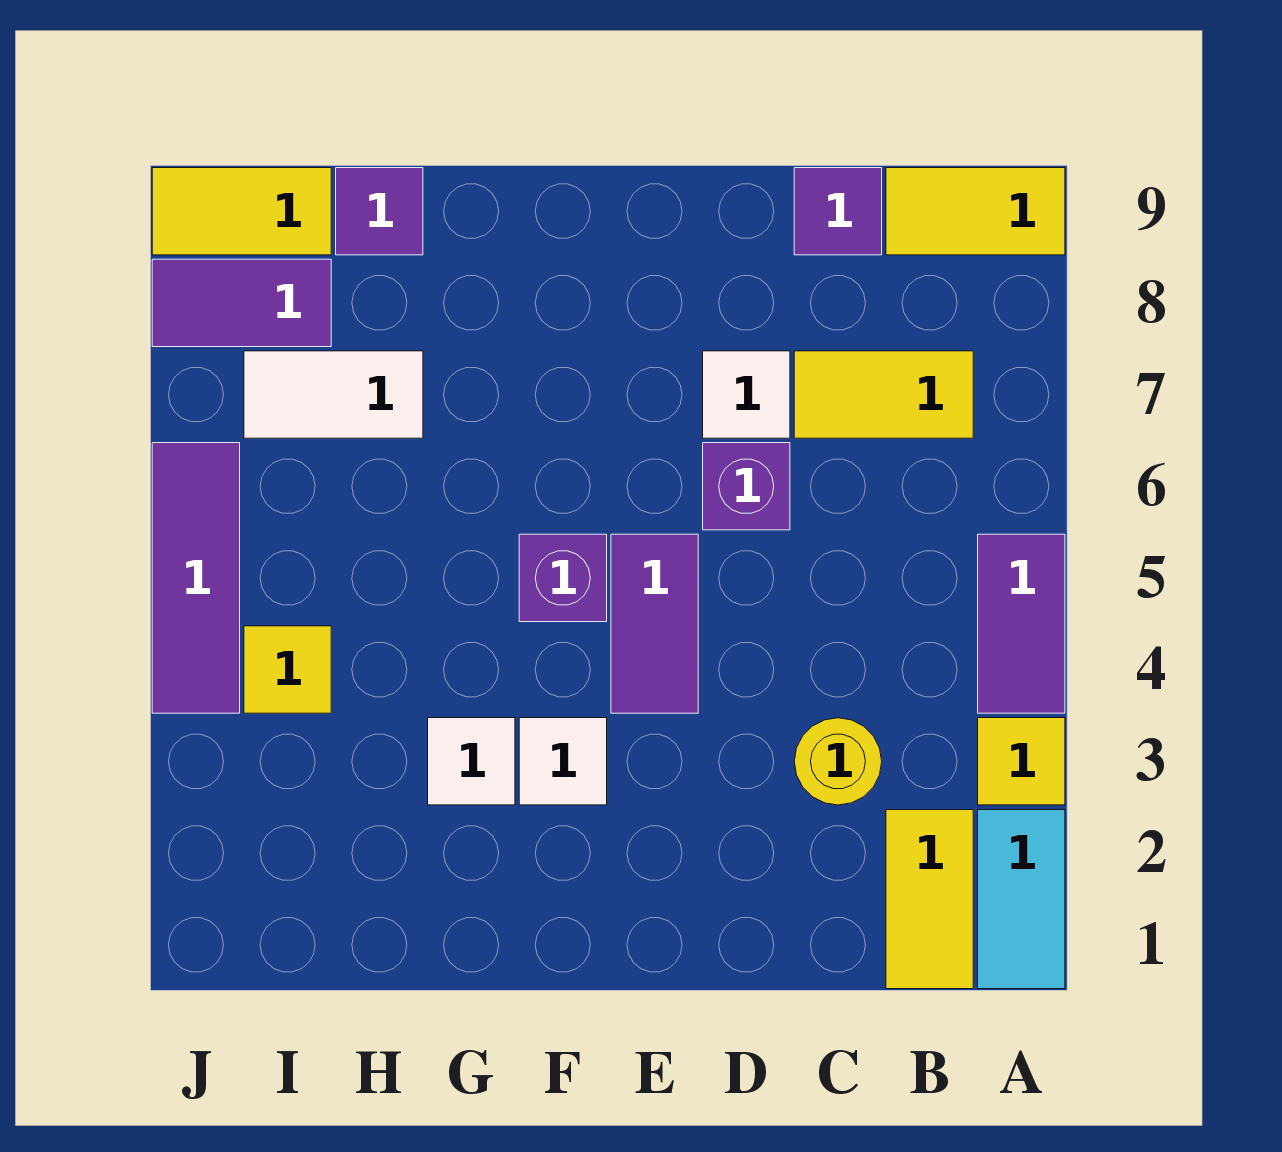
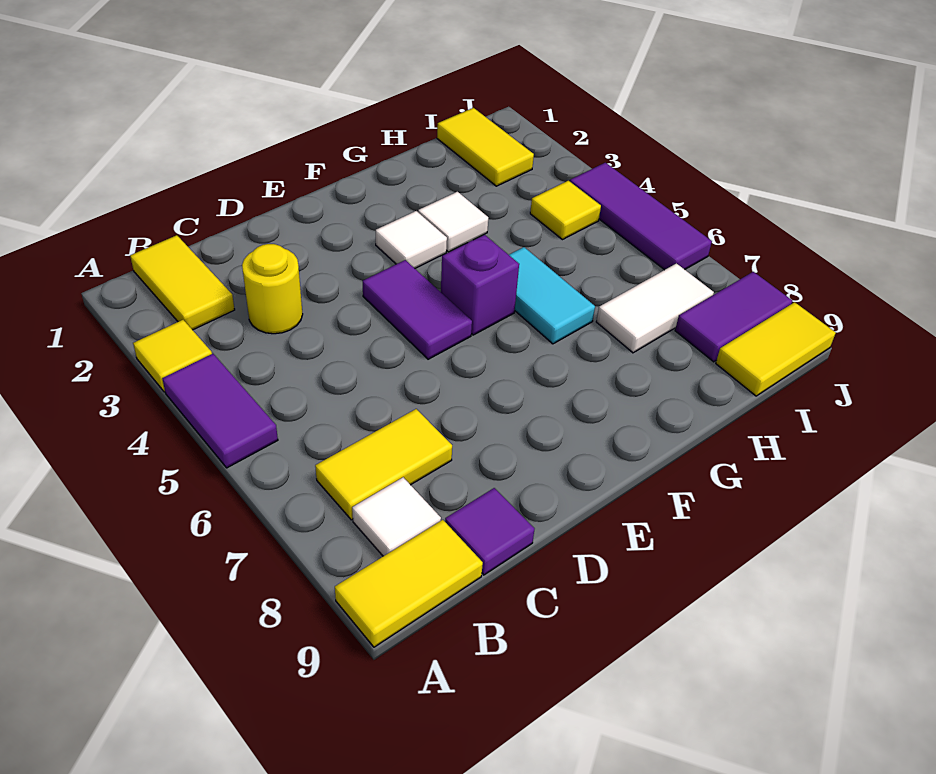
cyan 1x2 tile [978,810,1065,989] -> cyan 1x2 tile moved to [509,247,595,344]
purple 1x1 brick [703,443,790,530] -> none
white 1x1 tile [703,351,790,438] -> white 1x1 tile moved to [352,477,441,556]
purple 1x1 tile [336,168,423,255] -> none
none -> yellow 1x2 tile [437,108,534,186]

